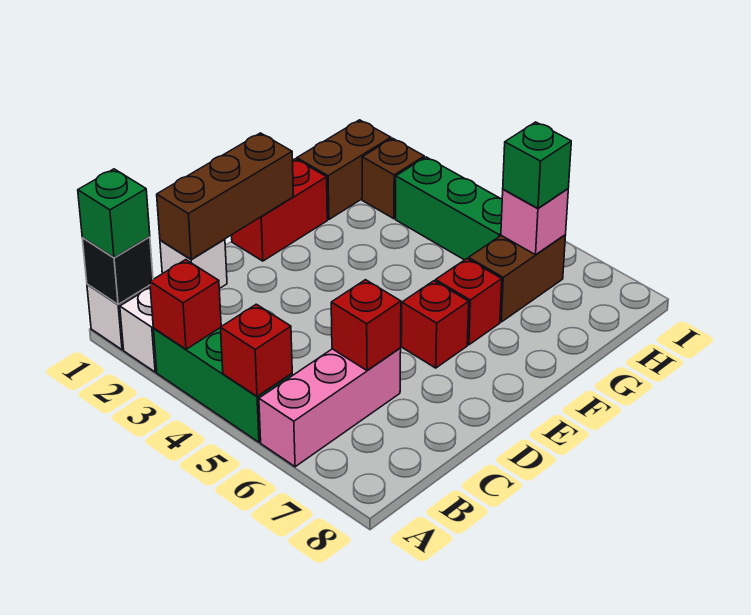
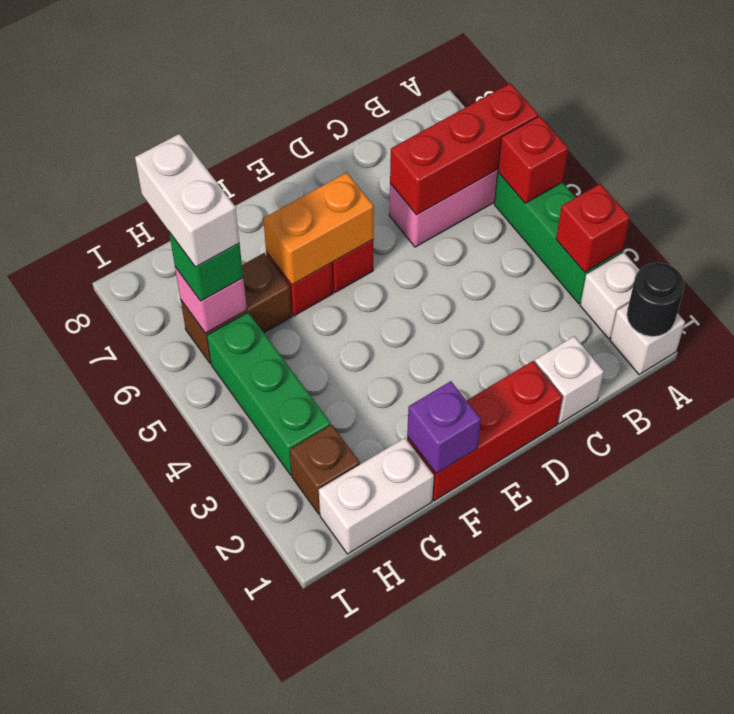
black 1x1 brick [82,237,153,304] -> black 1x1 round brick [627,263,684,337]
green 1x1 brick [78,169,150,258] -> none
brown 1x3 brick [157,133,293,260] -> none
red 1x1 brick [331,280,401,370] -> red 1x3 brick [390,83,538,215]
red 1x2 brick [232,159,327,261] -> red 1x3 brick [407,361,562,501]
none -> orange 1x2 brick [263,173,374,285]
none -> purple 1x1 brick [407,381,481,473]
brown 1x2 brick [297,120,391,220] -> white 1x2 brick [319,438,434,554]
none -> white 1x2 brick [135,134,239,267]

